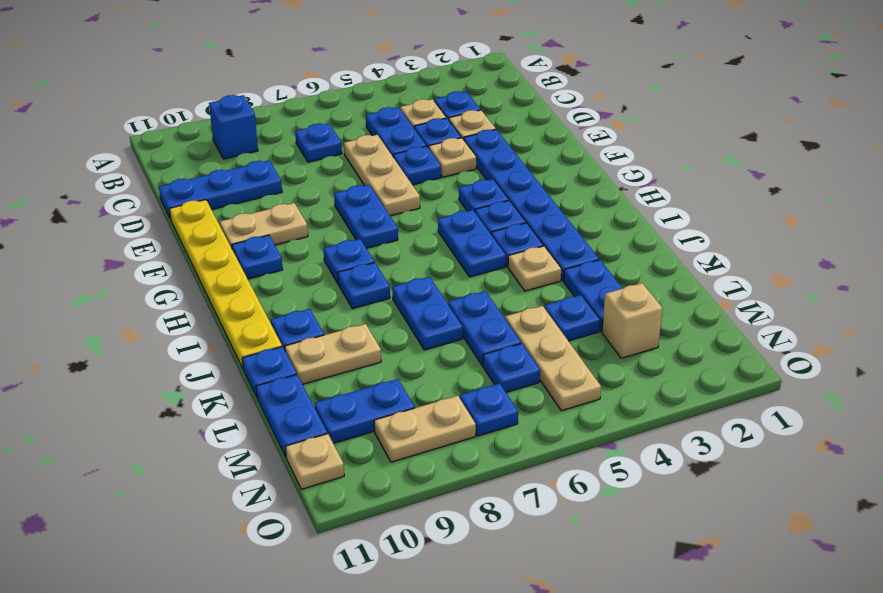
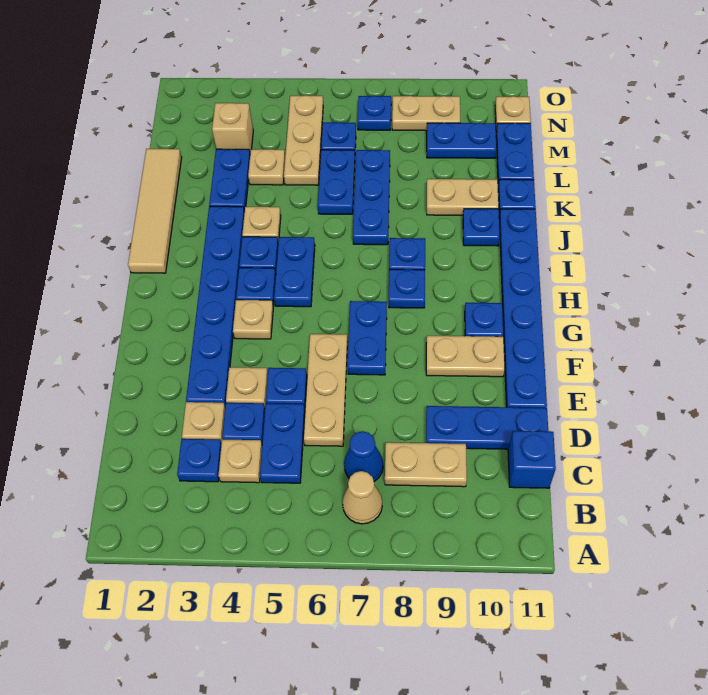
none -> tan 1x1 cone [342,471,382,524]
blue 1x1 brick [209,95,258,159] -> blue 1x1 brick moved to [508,431,556,488]
blue 1x1 plate [295,123,342,162] -> blue 1x1 cone [344,431,383,481]
none -> tan 1x2 plate [385,442,467,487]
yellow 1x6 plate [169,200,282,368] -> blue 1x6 plate [499,209,547,408]
blue 1x1 plate [459,179,509,212] -> tan 1x1 plate [233,300,273,339]
none -> tan 1x4 tile [128,149,182,273]
blue 1x2 plate [392,277,463,350] -> blue 1x3 plate [353,150,390,245]
blue 1x1 plate [544,295,600,341] -> tan 1x1 plate [248,149,285,185]

